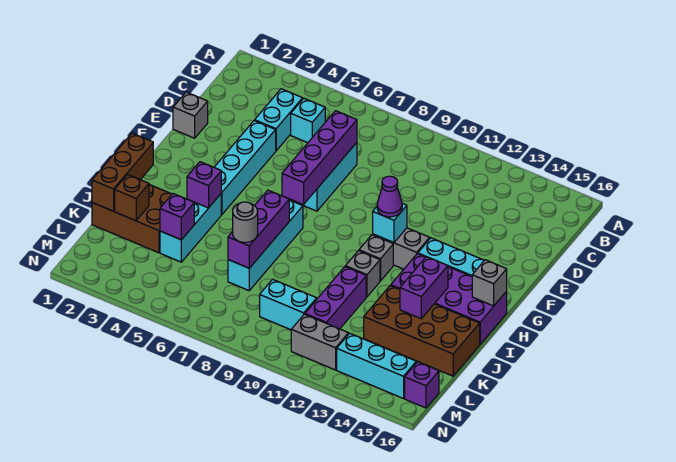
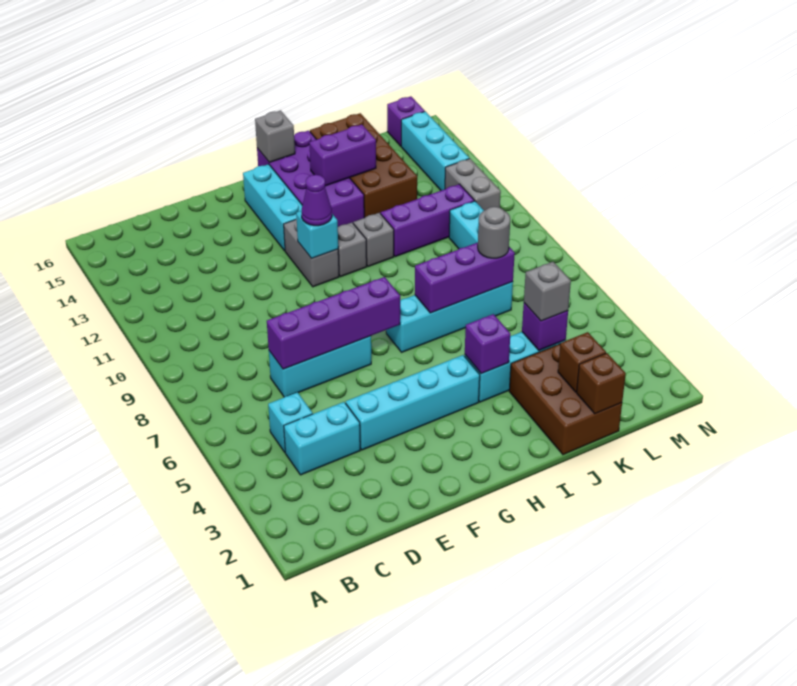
grey 1x1 brick [173,92,208,138] -> grey 1x1 brick moved to [524,262,571,321]
brown 1x3 brick [92,133,153,211] -> brown 1x1 brick [577,353,626,414]

